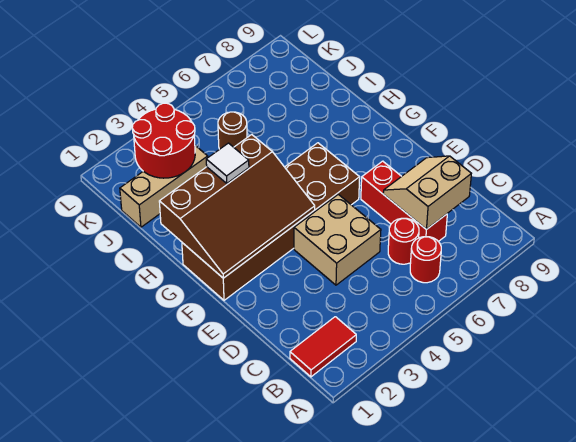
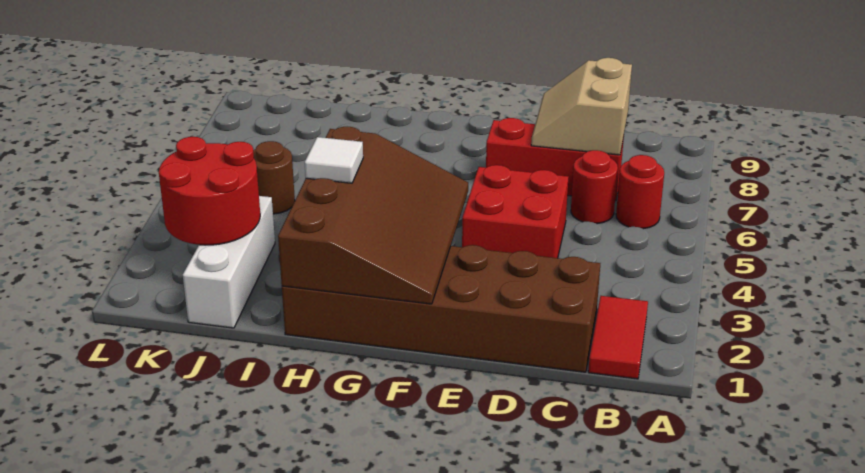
tan 2x2 brick [294,194,381,285] -> red 2x2 brick [462,165,568,258]
brown 2x6 brick [182,143,360,300] -> brown 2x6 brick turned to [282,245,600,372]
tan 1x3 brick [120,146,208,227] -> white 1x3 brick [183,196,275,328]

